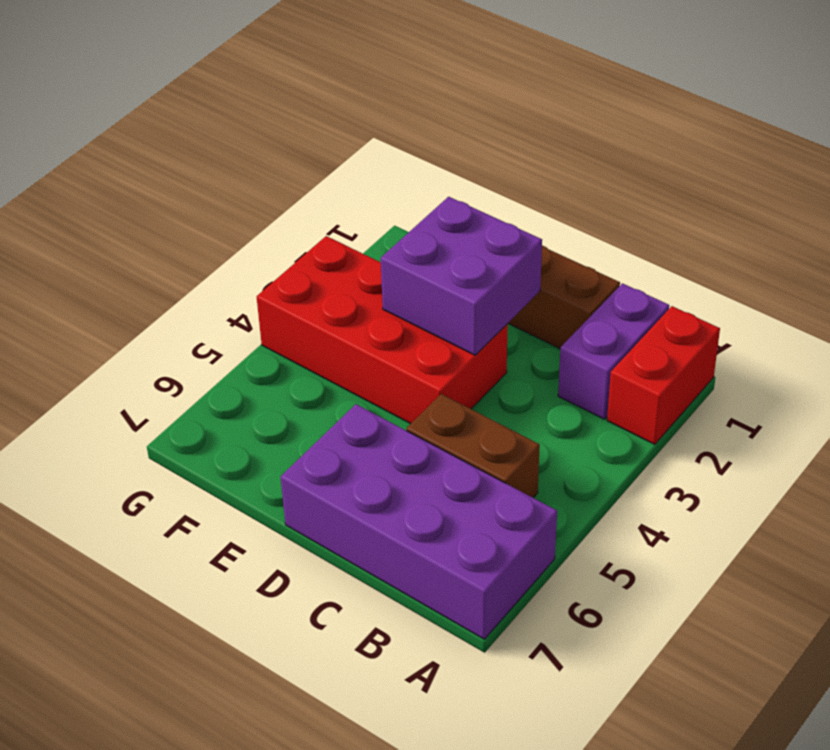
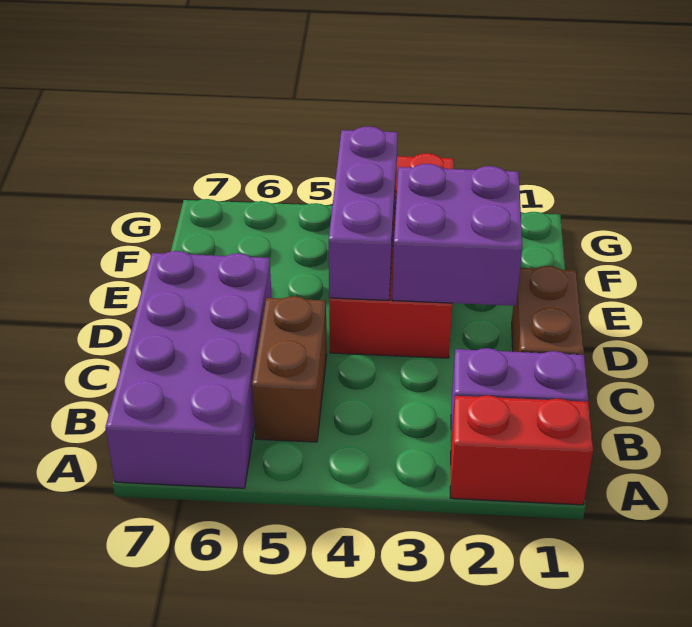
none -> purple 1x3 brick [329,127,398,300]

